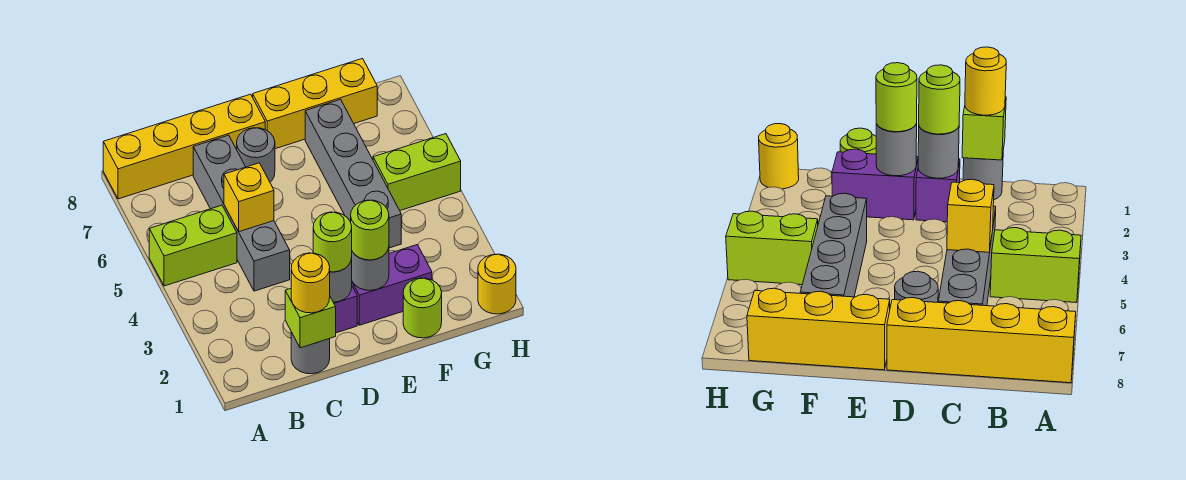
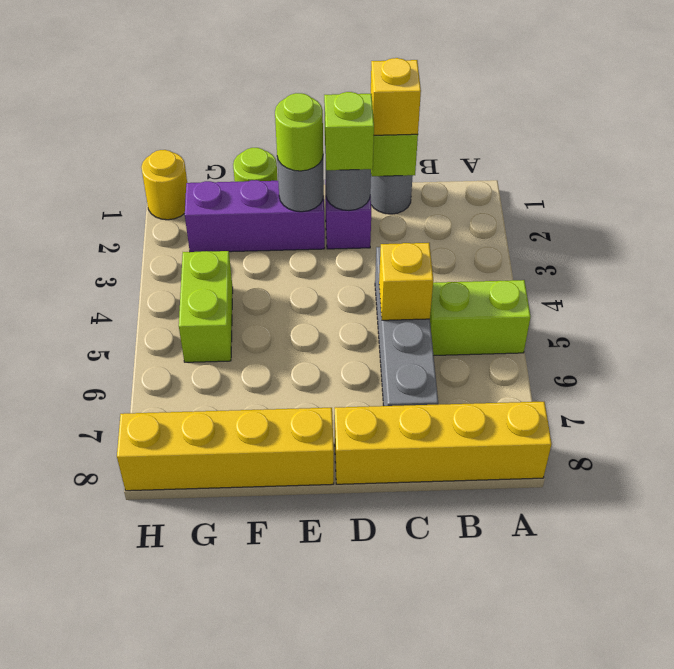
yellow 1x1 round brick [291,253,330,313] -> yellow 1x1 brick [371,58,421,135]
lime 1x1 round brick [313,212,352,272] -> lime 1x1 brick [324,92,374,170]
grey 1x1 round brick [237,128,275,182] -> none
purple 1x2 brick [352,245,432,325] -> purple 1x3 brick [185,180,325,252]
yellow 1x3 brick [253,59,377,149] -> yellow 1x4 brick [117,408,334,491]
grey 1x4 brick [305,99,401,248] -> none
lime 1x2 brick [373,134,461,210] -> lime 1x2 brick turned to [179,251,233,362]

